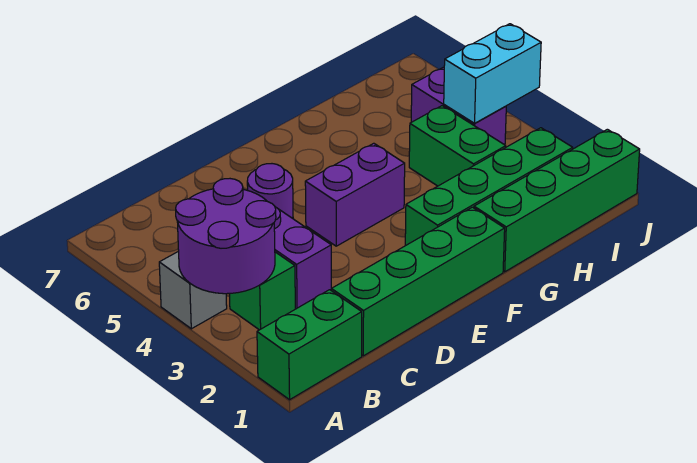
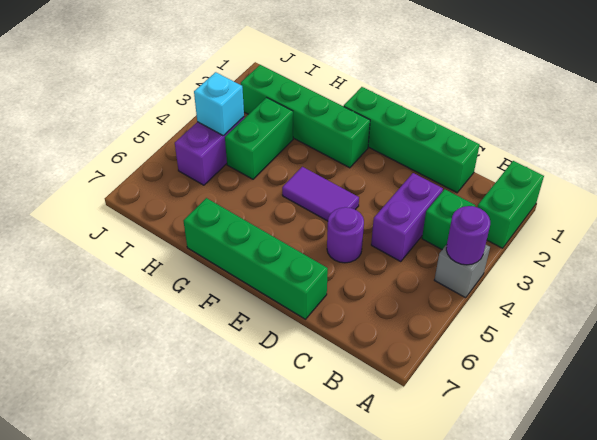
green 1x2 brick [257,290,362,400] -> green 1x2 brick turned to [477,161,544,248]
purple 2x2 round brick [176,179,276,294] -> purple 1x1 round brick [446,206,490,265]
purple 1x2 brick [305,143,405,246] -> purple 1x2 tile [282,167,359,221]
green 1x4 brick [474,129,640,272] -> green 1x4 brick moved to [184,198,328,319]
cyan 1x2 brick [444,24,541,123] -> cyan 1x1 brick [194,72,244,136]

